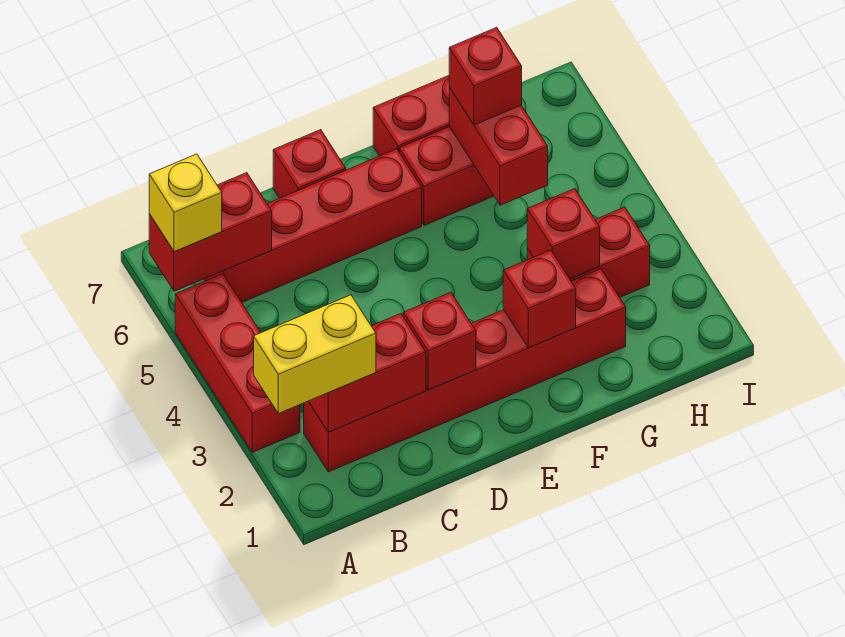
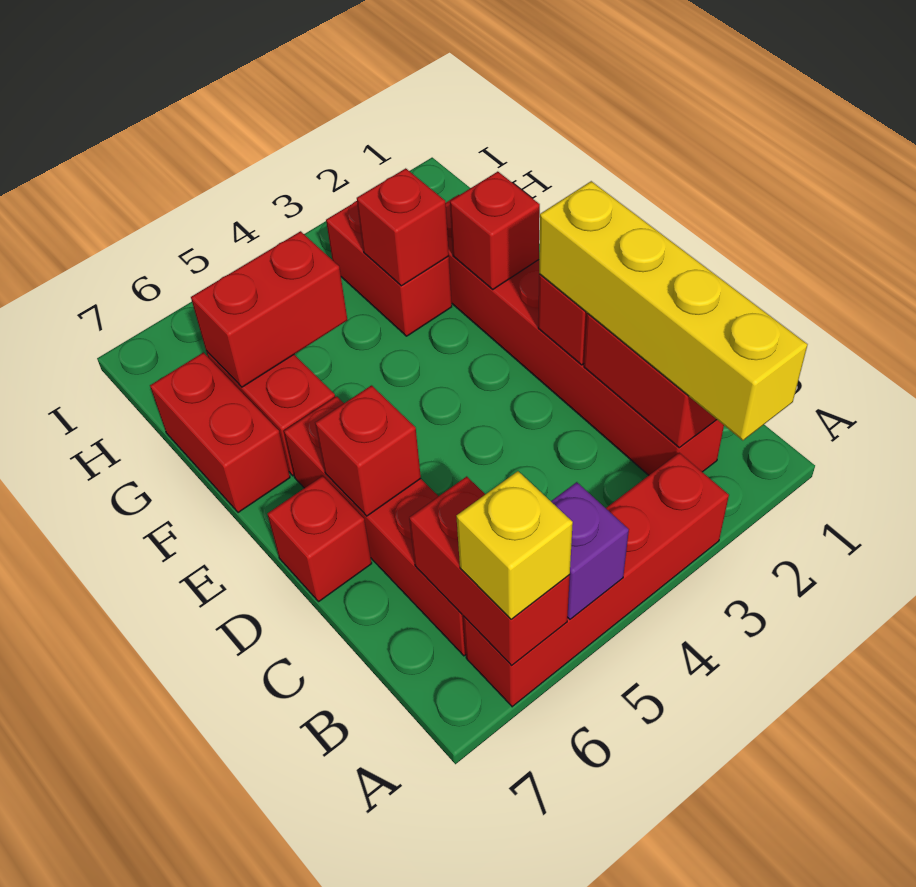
yellow 1x2 brick [254,295,376,413] -> yellow 1x4 brick [539,181,808,440]
red 1x3 brick [175,274,300,452] -> red 1x4 brick [463,453,729,707]
none -> purple 1x1 brick [551,482,629,619]
red 1x1 brick [449,27,522,125] -> red 1x1 brick moved to [315,385,421,516]

